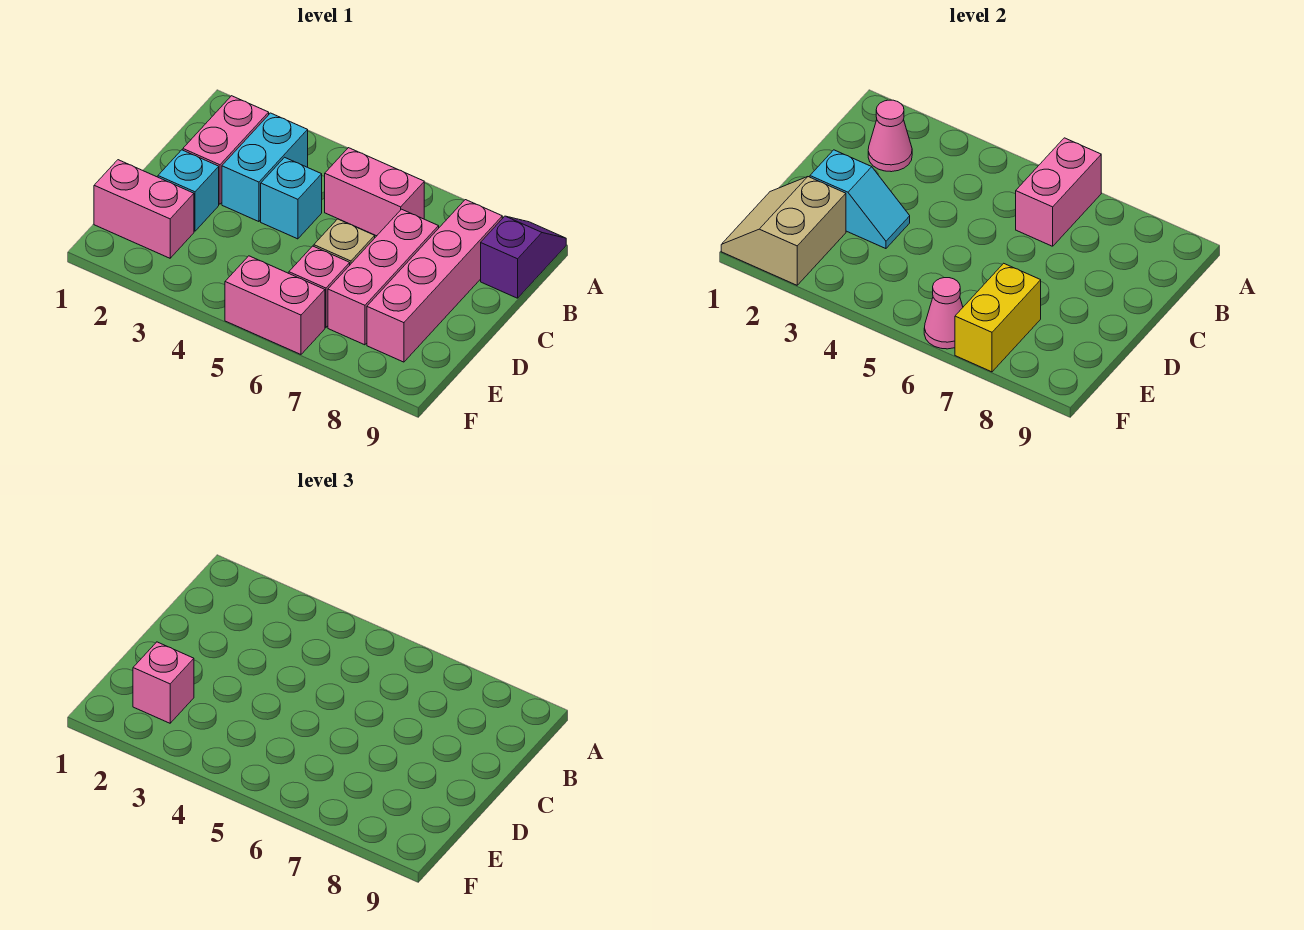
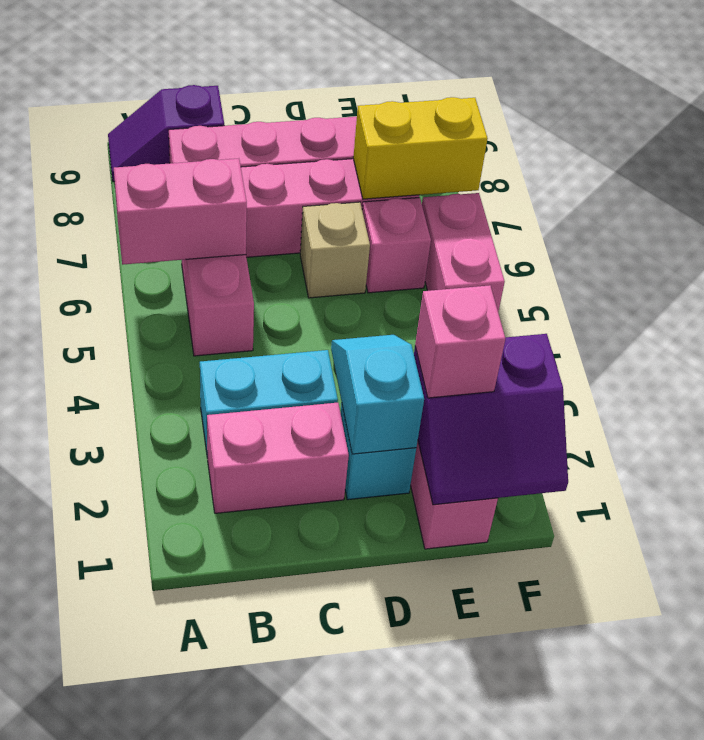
pink 1x1 cone [868,100,912,172] -> none
cyan 1x1 brick [261,157,322,239] -> none
tan 2x2 slope [721,177,846,285] -> purple 2x2 slope [414,334,568,505]
pink 1x1 cone [924,278,963,349] -> none

